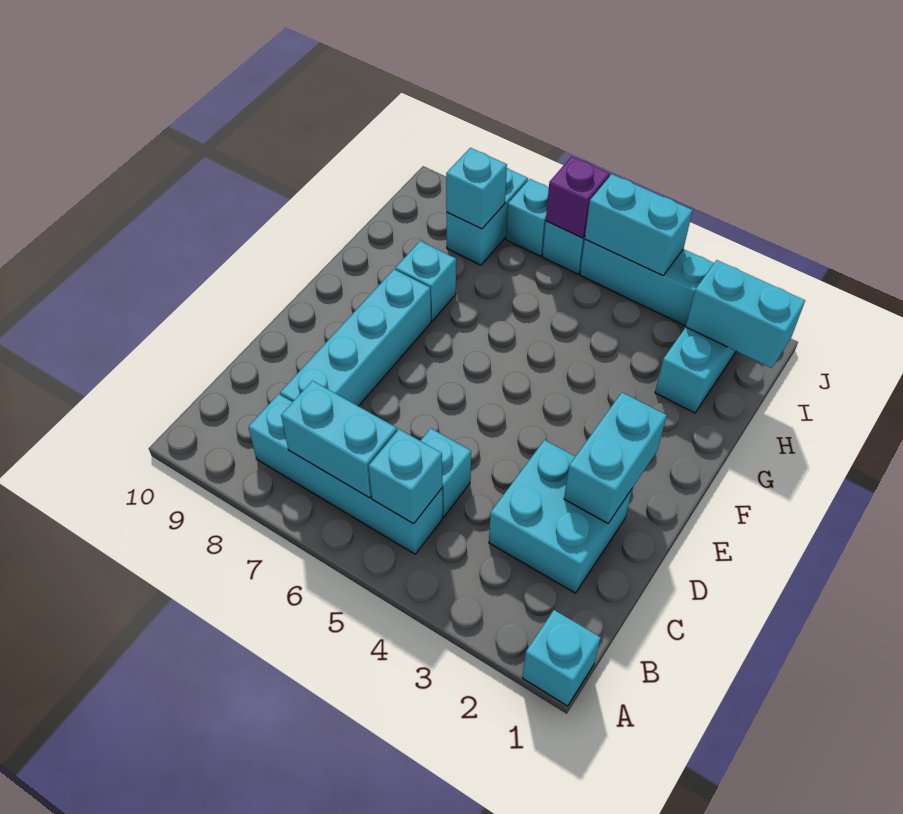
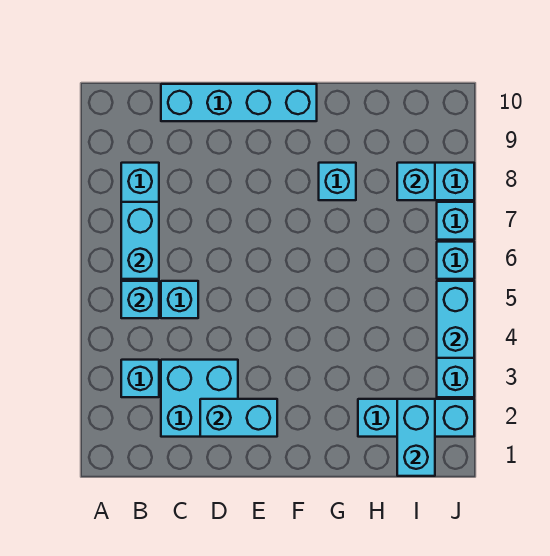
cyan 1x1 brick [522,610,601,706] -> cyan 1x1 brick moved to [121,360,159,397]
cyan 1x4 brick [280,269,431,406] -> cyan 1x4 brick moved to [161,84,317,121]
purple 1x1 brick [546,157,610,238] -> none

